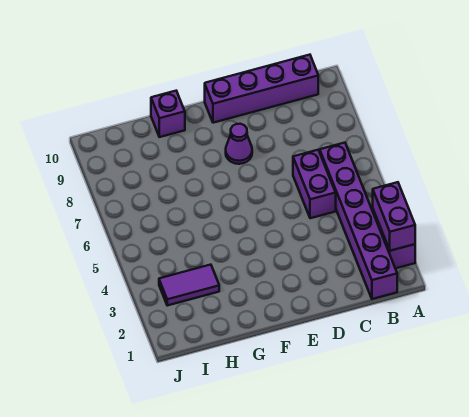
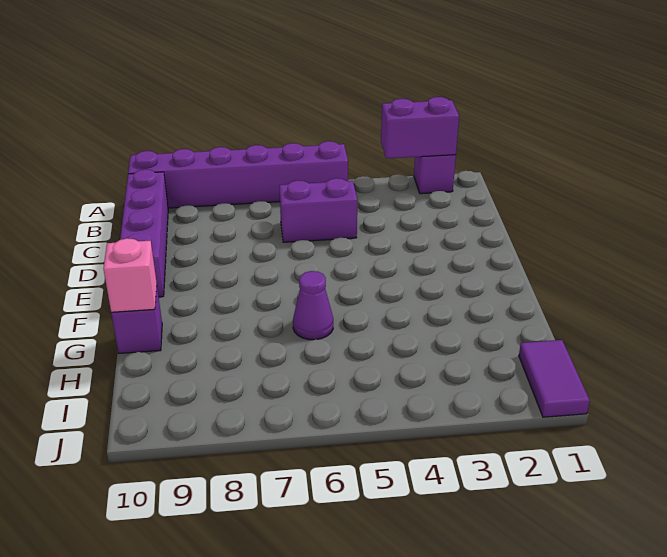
purple 1x6 brick [320,143,397,299] -> purple 1x6 brick moved to [128,141,348,208]
purple 1x1 cone [226,124,252,164] -> purple 1x1 cone moved to [293,271,333,340]
none -> pink 1x1 brick [103,238,157,313]
purple 1x2 tile [159,265,219,305] -> purple 1x2 tile moved to [519,340,590,417]

